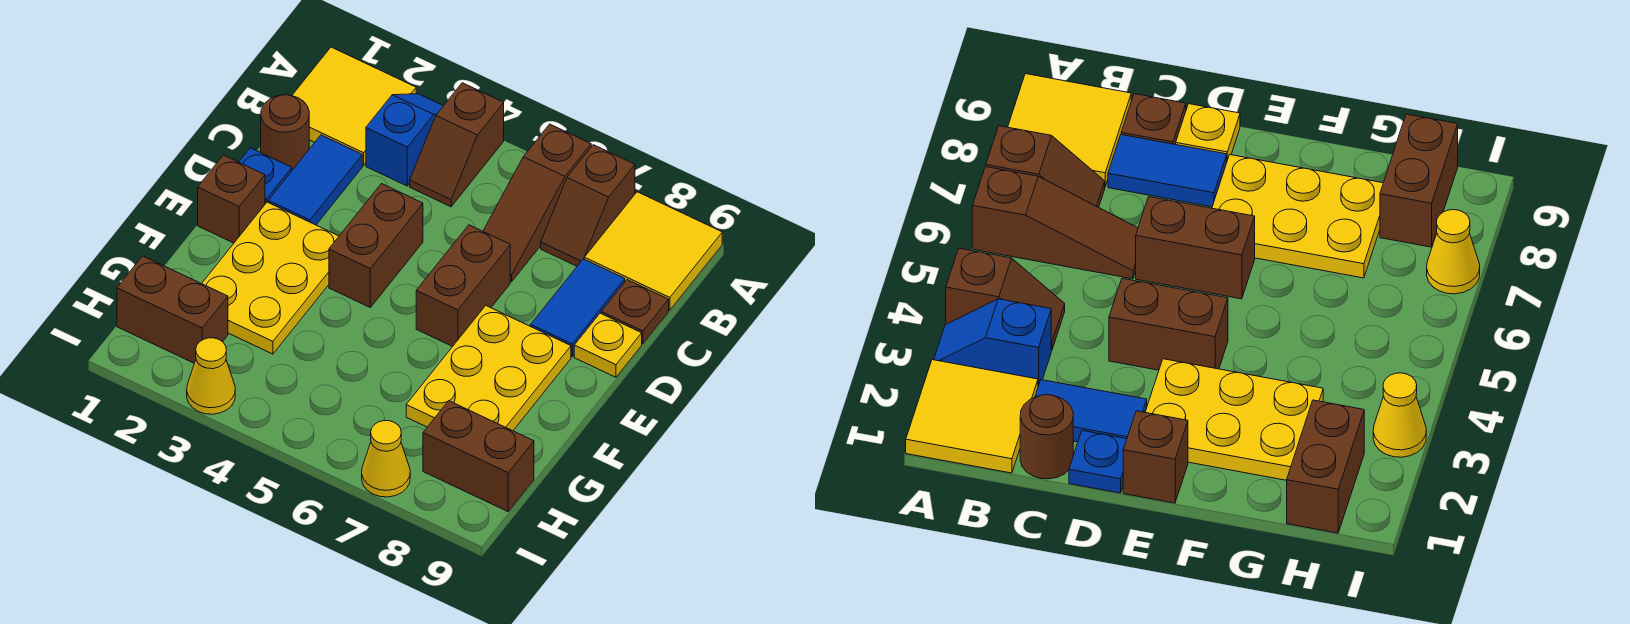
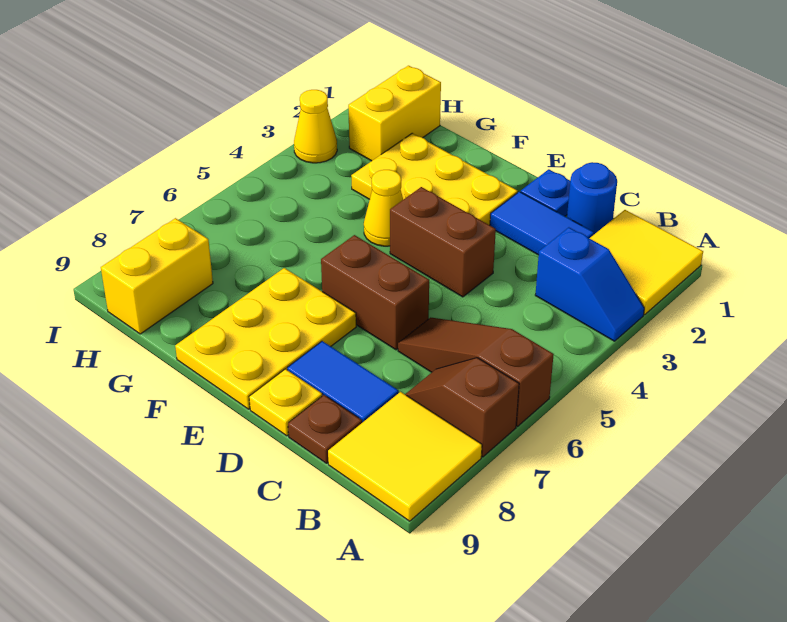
brown 1x2 slope [410,83,504,207] -> none
brown 1x1 round brick [261,95,309,170] -> blue 1x1 round brick [567,162,617,234]
brown 1x1 brick [198,155,265,243] -> none
yellow 2x3 plate [406,306,571,431] -> yellow 2x3 plate turned to [175,268,356,409]
brown 1x2 brick [117,256,228,363] -> yellow 1x2 brick [348,66,441,161]
brown 1x2 brick [423,401,534,511] -> yellow 1x2 brick [101,218,213,334]
yellow 1x1 cone [362,421,410,497] -> yellow 1x1 cone moved to [364,170,403,246]

